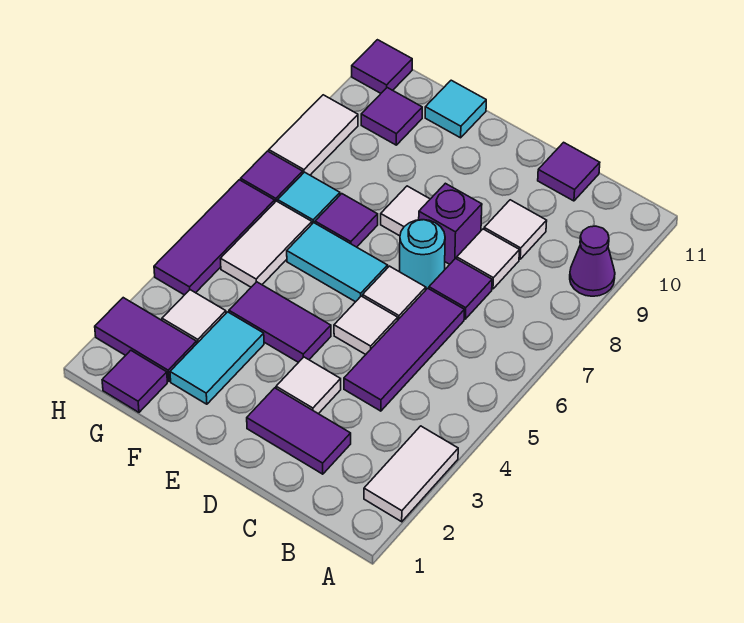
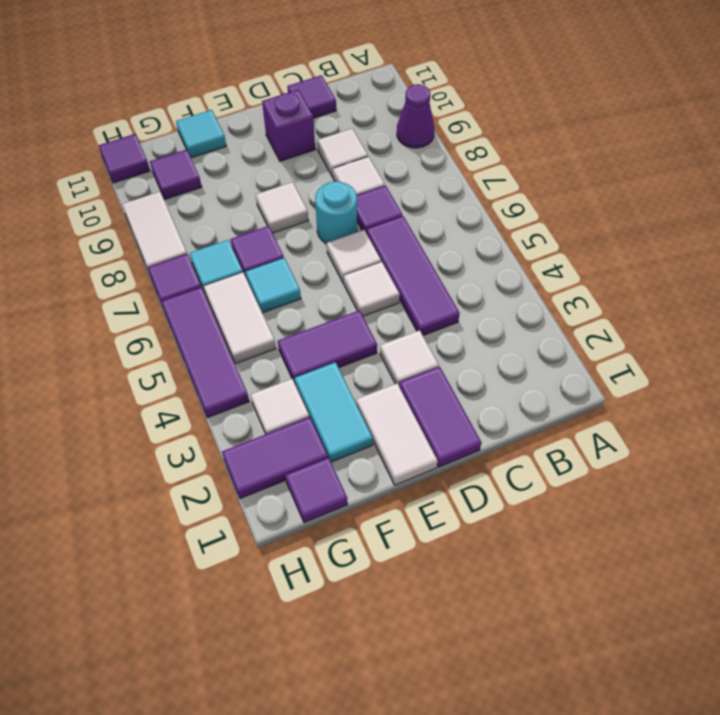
white 1x2 tile [364,426,458,522] -> white 1x2 tile moved to [356,383,438,485]
purple 1x2 tile [247,388,351,474] -> purple 1x2 tile turned to [399,367,481,467]
purple 1x1 brick [419,183,482,264] -> purple 1x1 brick moved to [262,90,315,161]
cyan 1x2 tile [287,223,388,302] -> cyan 1x1 tile [246,258,301,313]

